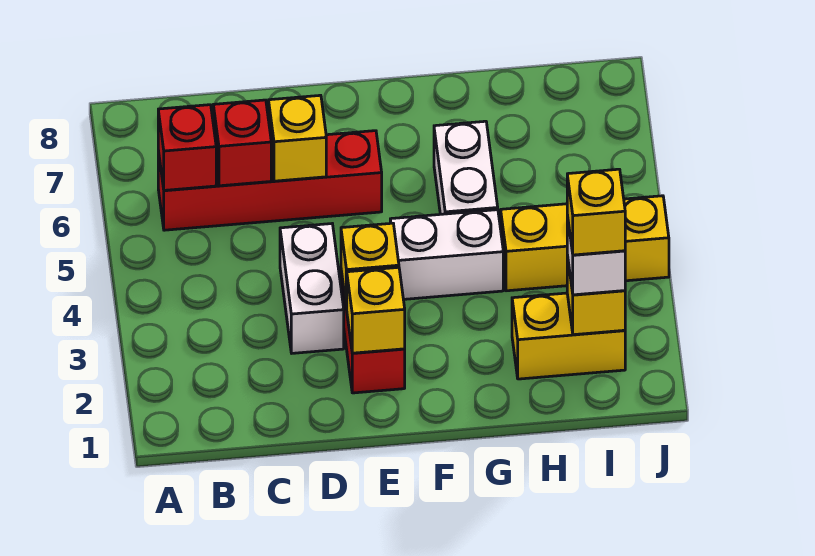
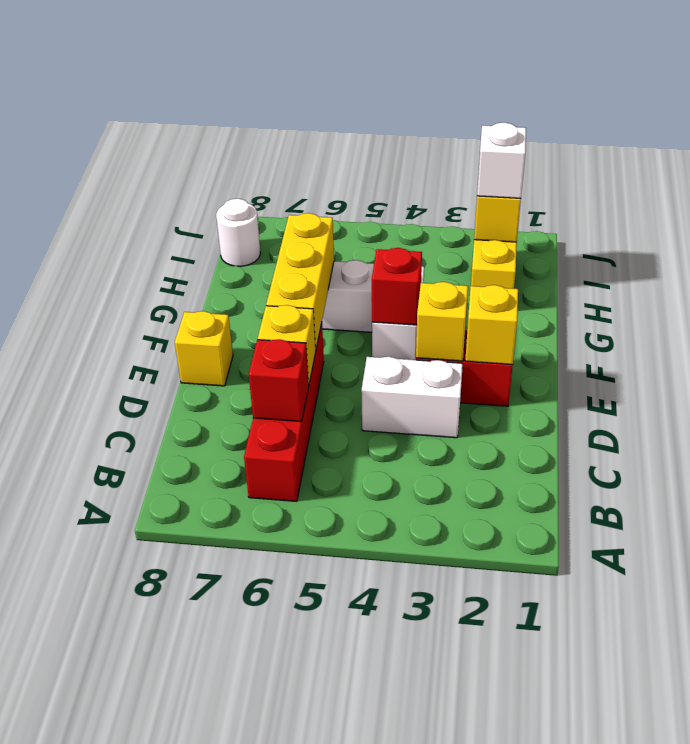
red 1x1 brick [158,105,216,190] -> red 1x1 brick moved to [372,248,422,325]
yellow 1x3 brick [501,196,669,291] -> yellow 1x3 brick moved to [266,213,334,351]
yellow 1x1 brick [567,169,625,255] -> yellow 1x1 brick moved to [175,311,233,386]
none -> white 1x1 round brick [216,199,260,266]

